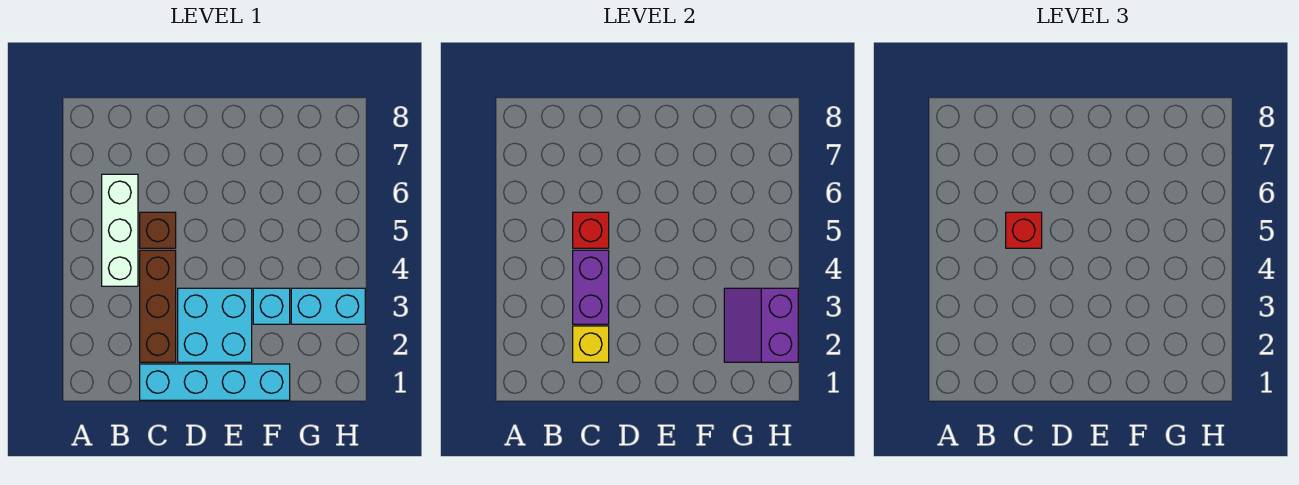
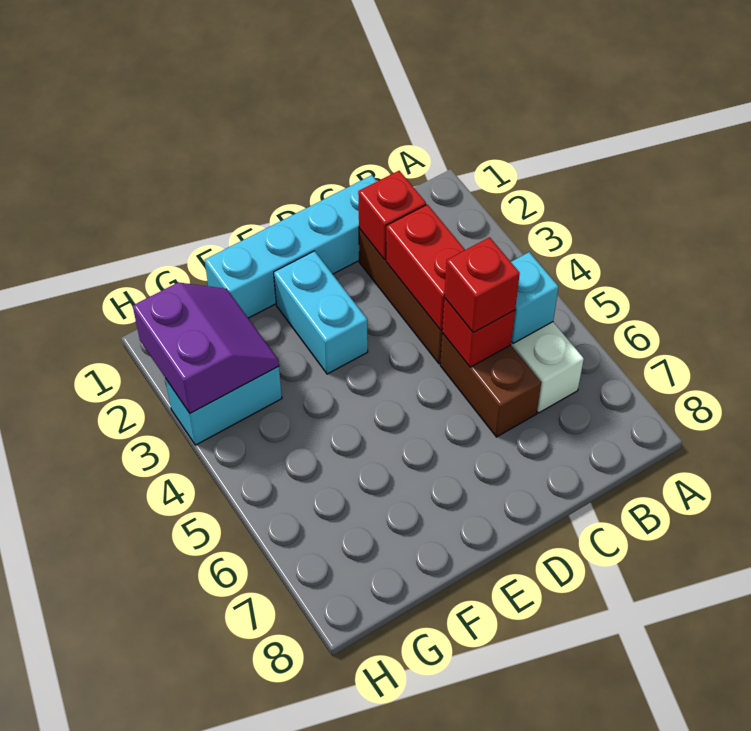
yellow 1x1 brick [573,326,609,362] -> red 1x1 brick [358,171,426,260]
purple 1x2 brick [573,250,609,324] -> red 1x2 brick [386,204,465,331]
brown 1x1 brick [140,212,176,248] -> brown 1x2 brick [440,333,541,437]
cyan 2x2 brick [178,288,252,362] -> cyan 1x2 brick [274,251,368,374]
cyan 1x1 brick [253,288,290,324] -> cyan 1x1 brick moved to [511,252,559,344]

